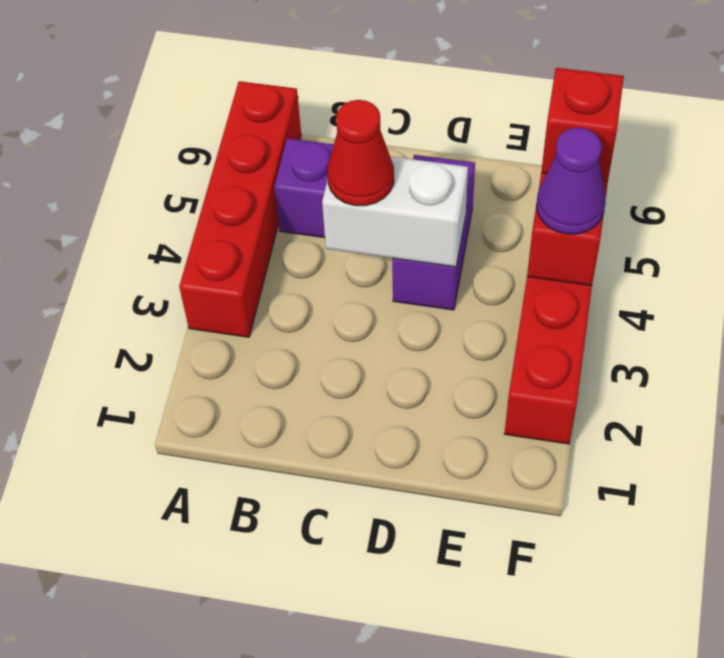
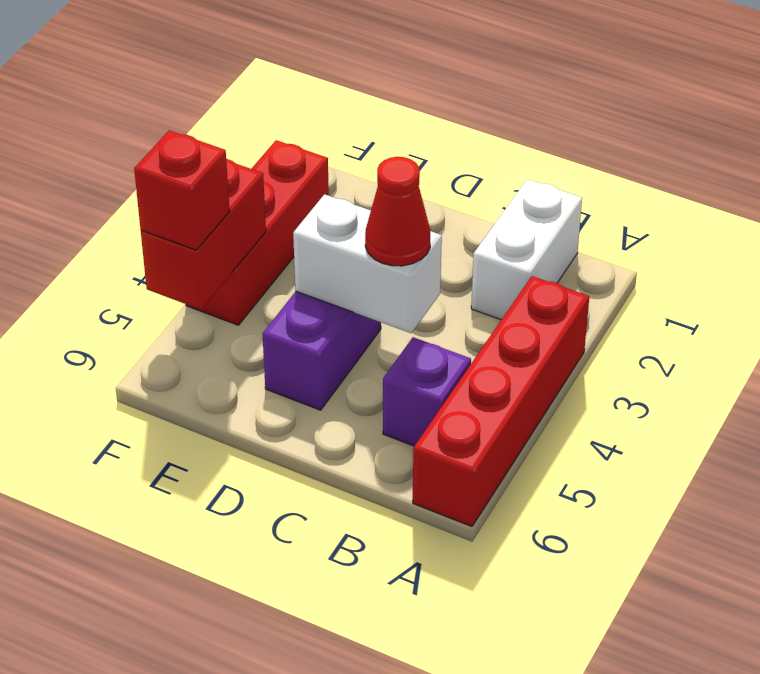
none -> white 1x2 brick [471,179,582,320]
purple 1x1 cone [537,128,606,234] -> none

